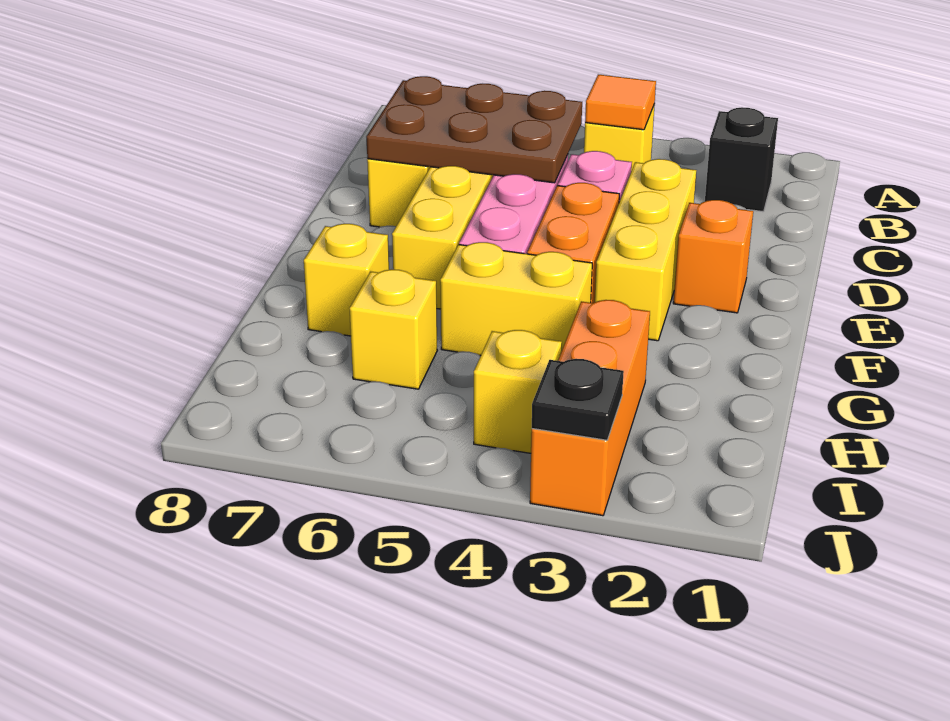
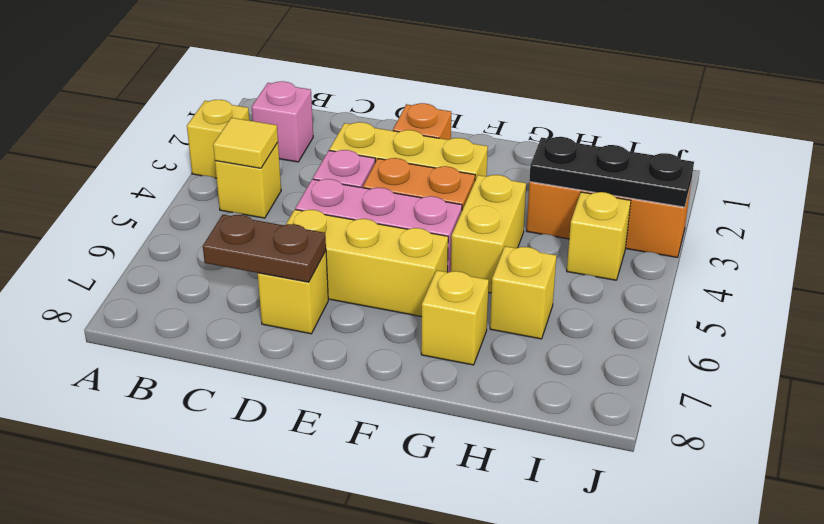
none -> yellow 1x1 brick [187,100,249,178]
black 1x1 brick [705,107,778,212] -> pink 1x1 brick [252,81,313,162]
orange 1x1 tile [585,75,656,130] -> yellow 1x1 tile [213,118,278,168]
brown 2x3 plate [366,76,582,183] -> brown 1x2 plate [203,215,326,282]
black 1x1 plate [532,359,624,440] -> black 1x3 plate [529,137,694,207]

